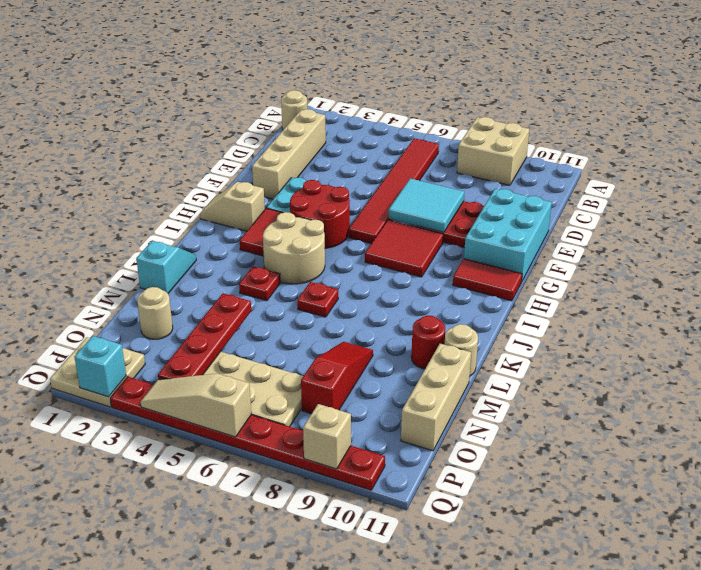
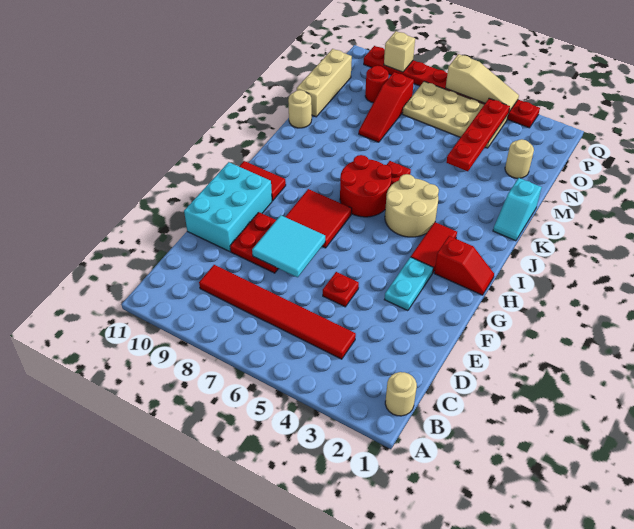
tan 2x2 brick [457,117,529,185] -> none
red 1x6 tile [349,138,439,244] -> red 1x6 tile turned to [199,265,356,359]
tan 1x4 brick [252,109,326,199] -> none
red 2x2 round brick [290,180,350,248] -> red 2x2 round brick moved to [340,155,392,217]
tan 1x2 slope [200,182,265,231] -> red 1x2 slope [434,236,494,295]
red 1x1 plate [239,266,280,301] -> red 1x1 plate moved to [323,272,359,307]
red 1x1 round brick [411,315,445,369] -> red 1x1 round brick moved to [365,66,389,103]
tan 2x2 plate [50,337,145,407] -> none
cyan 1x1 brick [75,336,126,397] -> none

